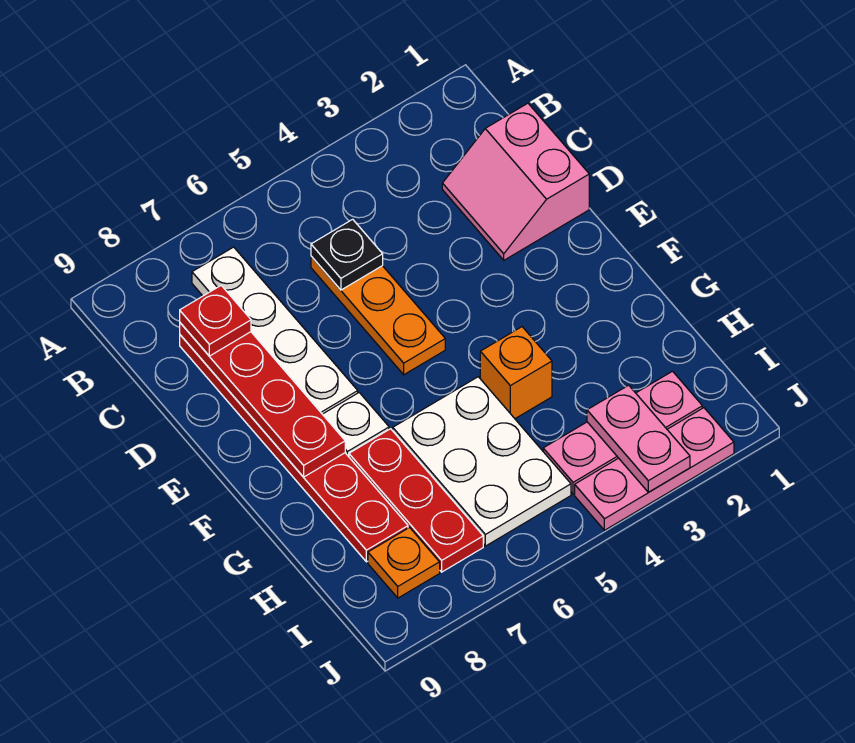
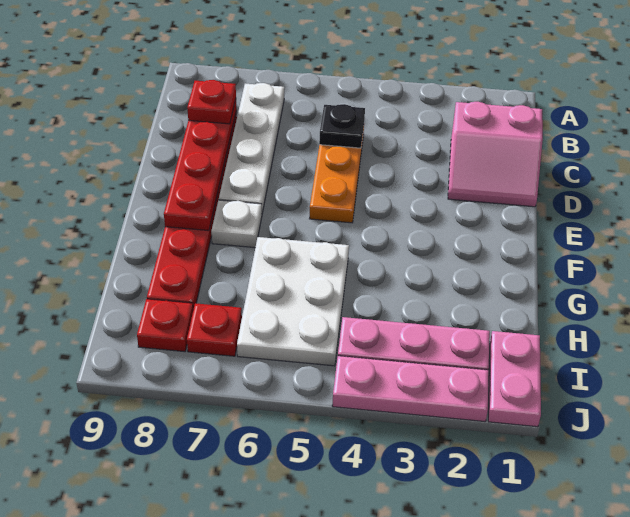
pink 2x2 slope [442,103,589,260] -> pink 2x2 slope turned to [448,102,543,207]
orange 1x1 brick [480,327,552,419] -> none
red 1x3 plate [349,429,483,572] -> red 1x1 plate [187,303,242,356]
pink 1x2 plate [587,385,690,492] -> pink 1x2 plate moved to [488,331,541,427]
orange 1x1 plate [368,528,440,598] -> red 1x1 plate [137,299,193,352]

